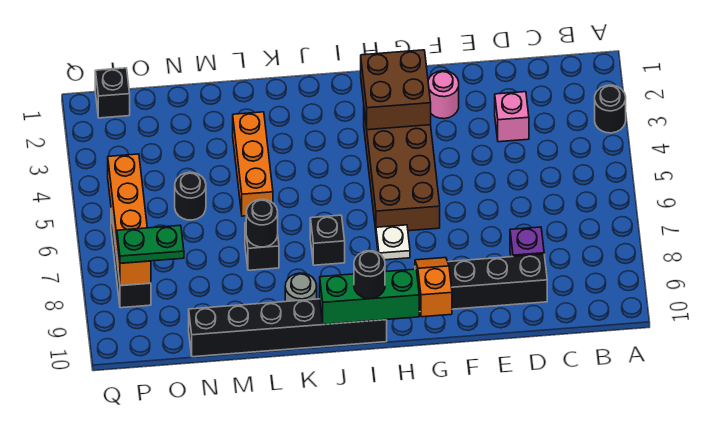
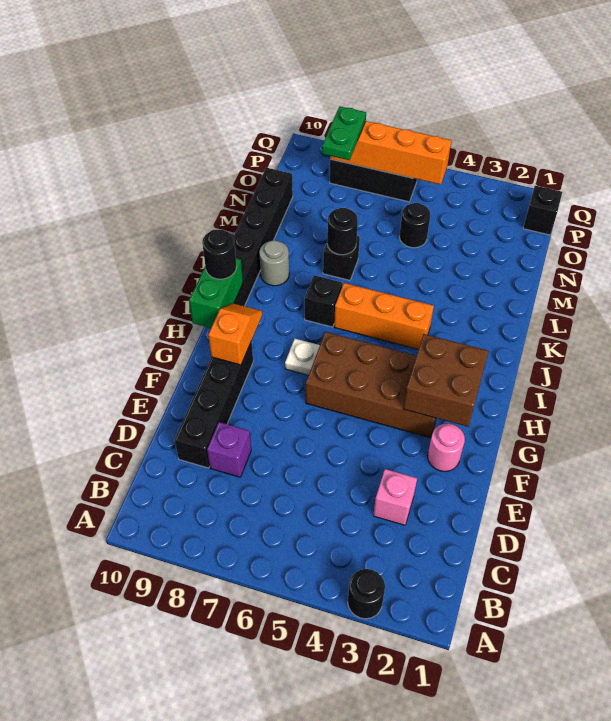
orange 1x2 slope [415,258,452,317] -> orange 1x2 slope turned to [208,303,262,365]
green 1x3 brick [320,269,419,324] -> green 1x2 brick [189,258,243,328]
orange 1x3 brick [233,112,273,216] -> orange 1x3 brick moved to [334,283,434,350]

